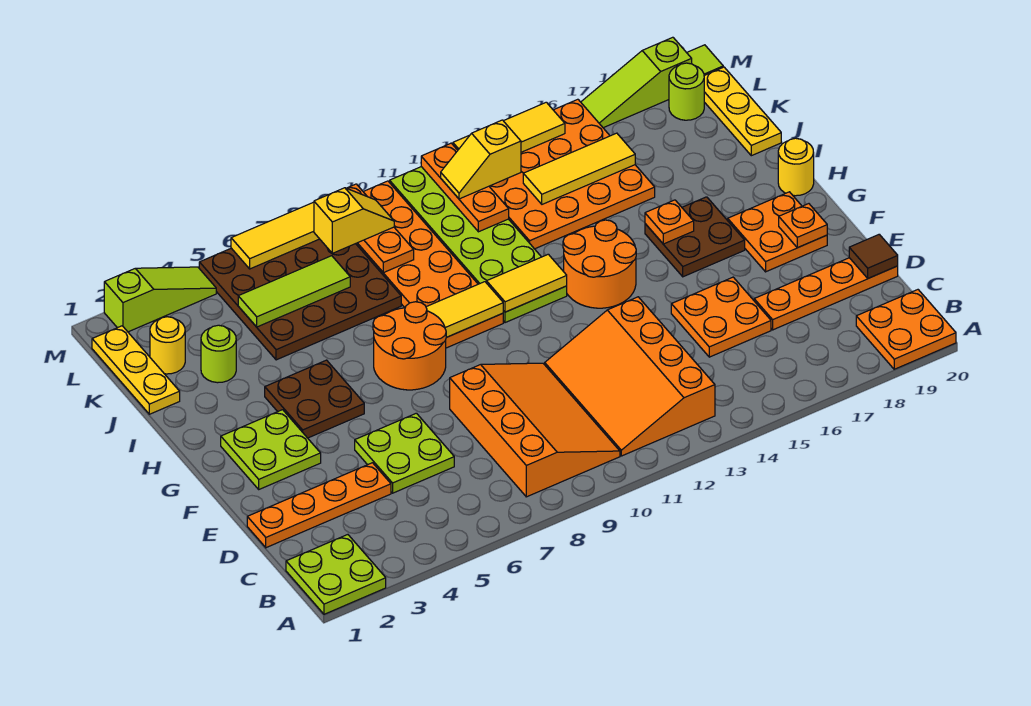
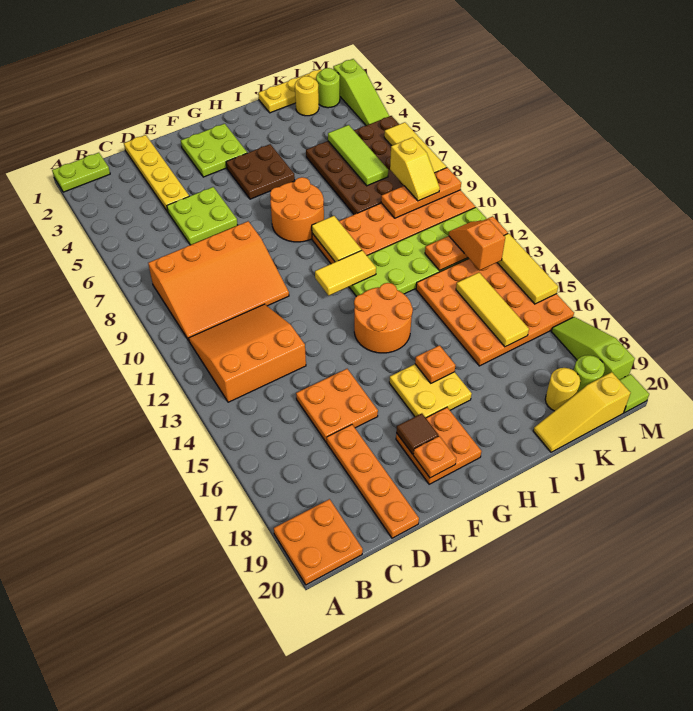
lime 2x2 plate [286,535,386,614] -> lime 1x2 plate [52,153,110,192]
orange 3x4 slope [545,297,715,456] -> orange 3x3 slope [189,304,306,402]
orange 1x4 plate [247,463,391,548] -> yellow 1x4 plate [124,135,189,212]
brown 1x1 tile [849,234,898,278] -> brown 1x1 tile moved to [396,413,438,454]
brown 2x2 plate [645,197,745,277] -> yellow 2x2 plate [389,364,472,418]
yellow 1x2 tile [487,254,567,312] -> yellow 1x2 tile turned to [315,250,376,295]
yellow 1x1 round brick [778,138,814,196] -> yellow 1x1 round brick moved to [545,368,580,411]
lime 1x1 round brick [201,325,236,383] -> lime 1x1 round brick moved to [316,68,340,108]
yellow 1x3 plate [704,67,781,156] -> yellow 1x3 slope [533,372,631,452]
yellow 1x2 slope [441,120,521,199] -> orange 1x2 slope [449,220,505,270]

